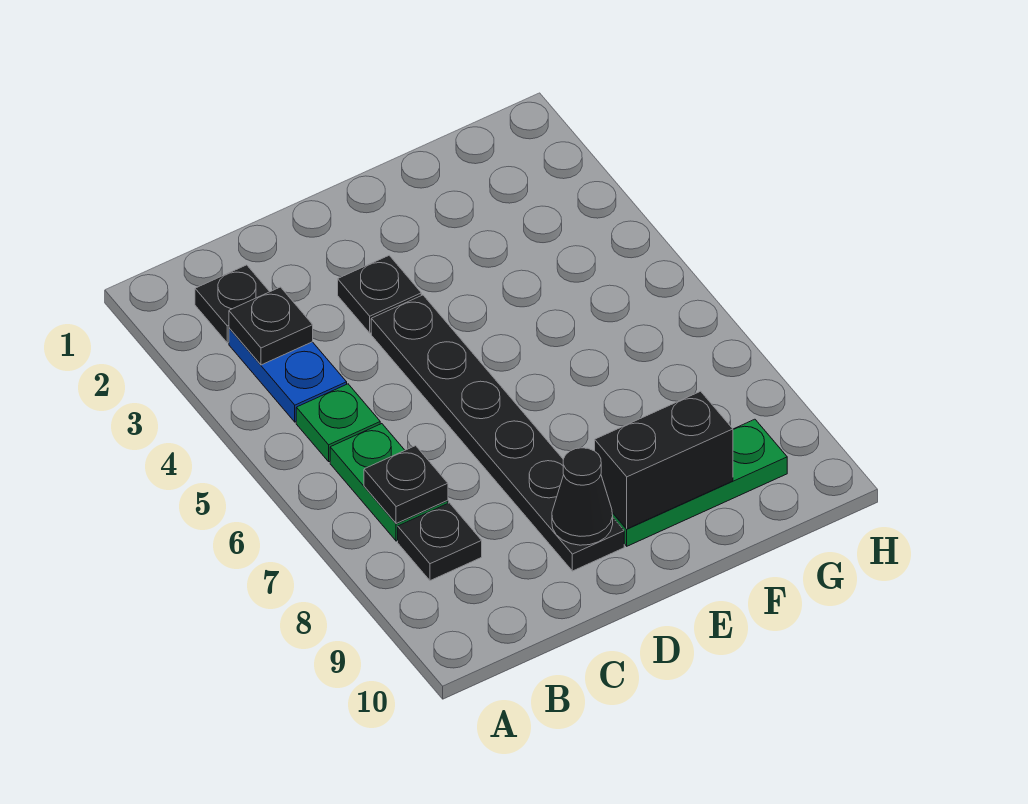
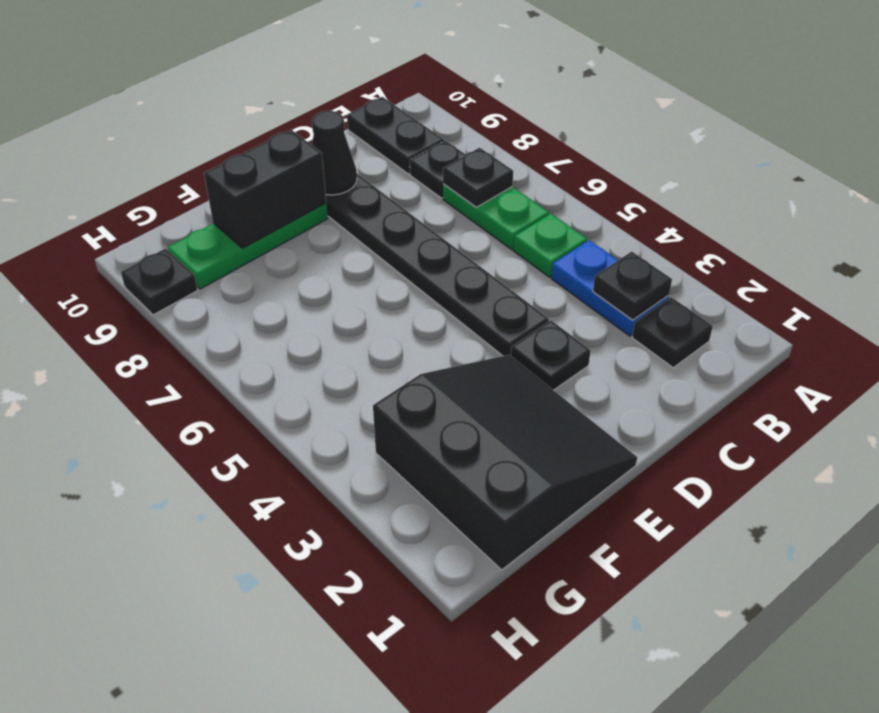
none -> black 1x2 plate [347,97,444,174]
none -> black 3x3 slope [373,355,637,570]
none -> black 1x1 plate [121,248,198,315]

